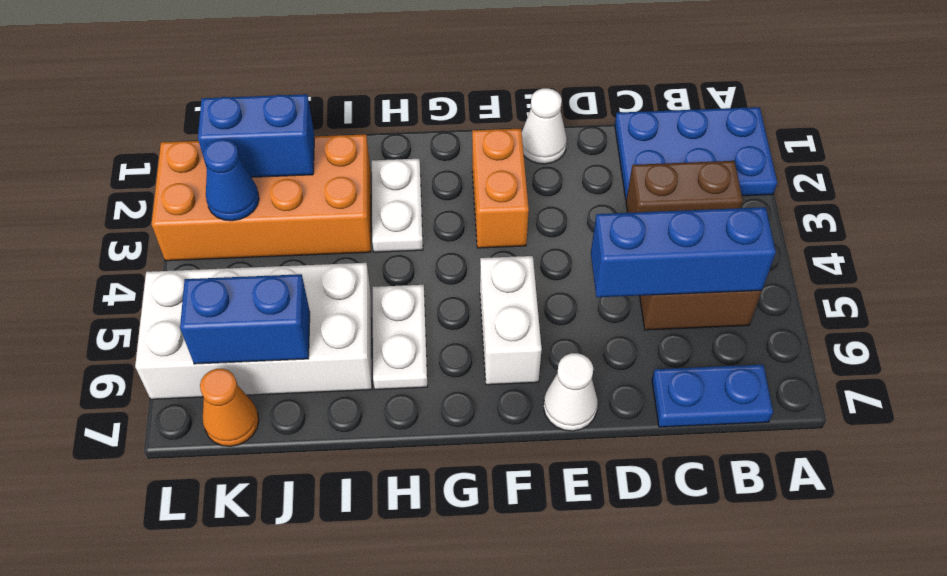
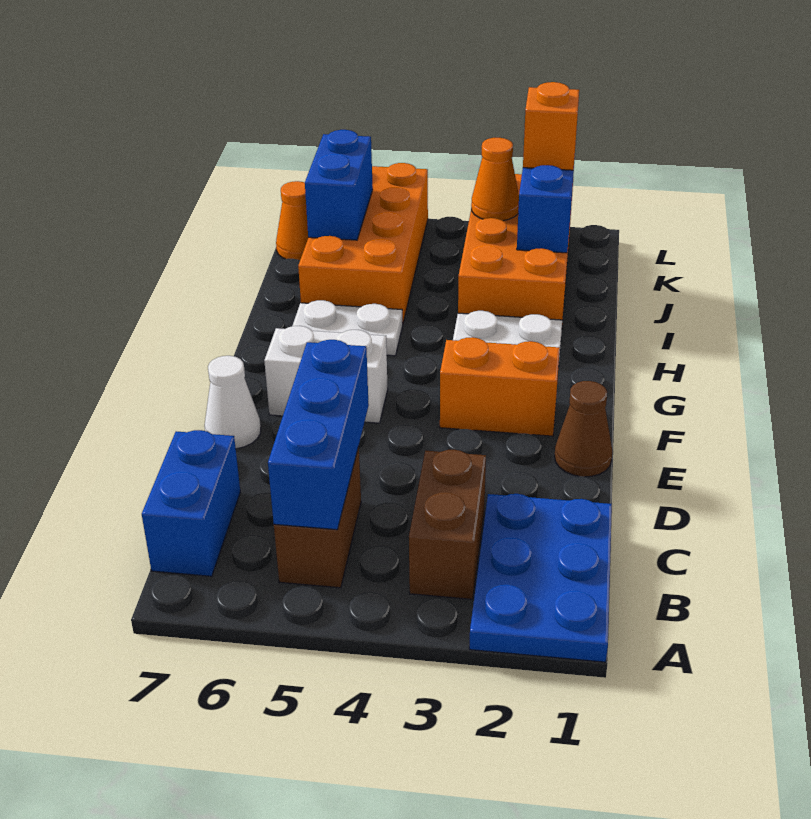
blue 1x2 plate [652,365,773,427] -> blue 1x2 brick [142,430,240,576]
white 1x1 cone [522,88,567,164] -> brown 1x1 cone [555,381,612,477]
white 2x4 brick [135,263,372,399] -> orange 2x4 brick [298,163,428,323]
none -> orange 1x1 brick [523,82,579,170]
blue 1x1 cone [203,139,259,221] -> orange 1x1 cone [471,138,519,221]

